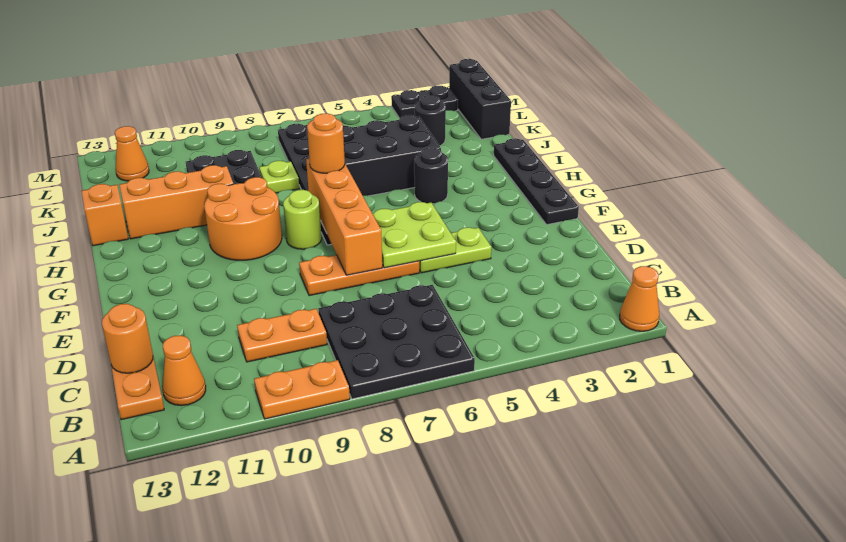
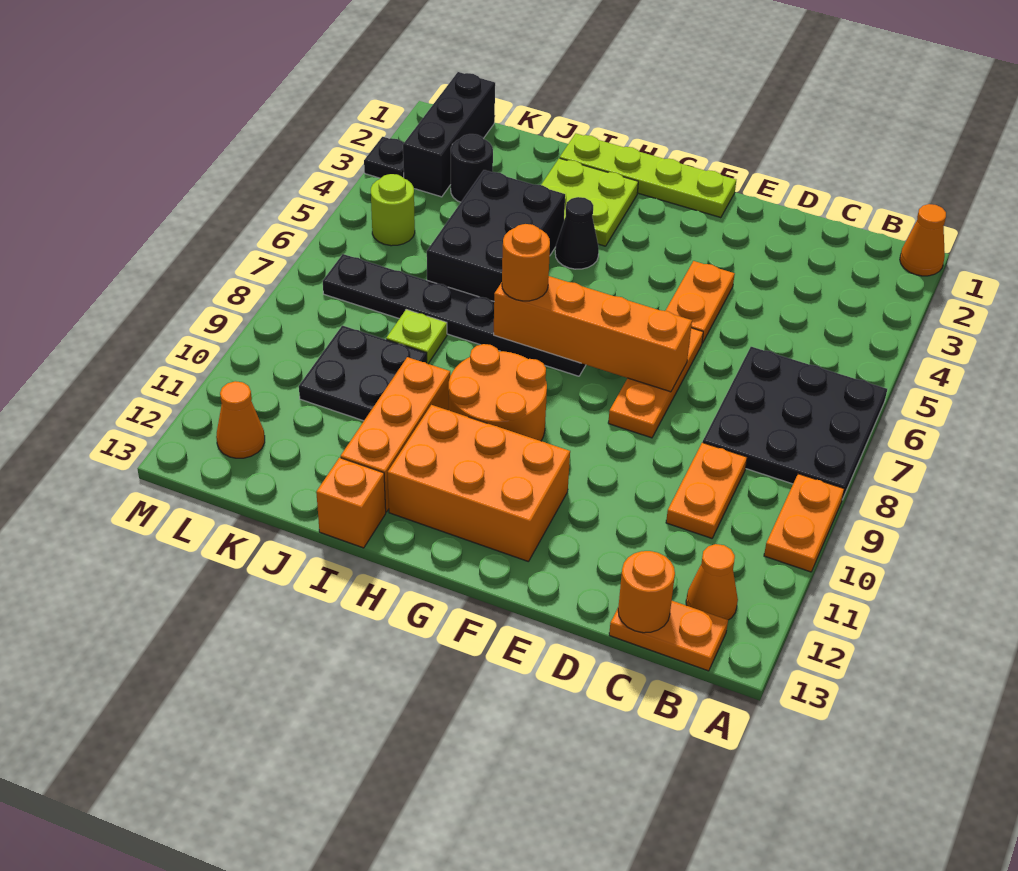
lime 1x2 plate [419,228,491,273] -> orange 1x2 plate [665,261,735,343]
lime 2x2 plate [372,202,456,268] -> lime 2x2 plate moved to [541,158,638,246]
black 1x4 plate [494,138,579,225] -> lime 1x4 plate [560,133,736,218]
none -> orange 2x3 brick [388,405,570,562]
lime 1x1 round brick [283,190,322,249] -> lime 1x1 round brick moved to [371,174,415,246]
black 1x1 round brick [414,147,448,204] -> black 1x1 cone [555,197,599,269]
black 1x3 brick [449,59,511,139] -> black 1x3 brick turned to [403,72,495,197]
black 1x2 plate [391,86,458,118] -> black 1x1 plate [364,137,404,178]

